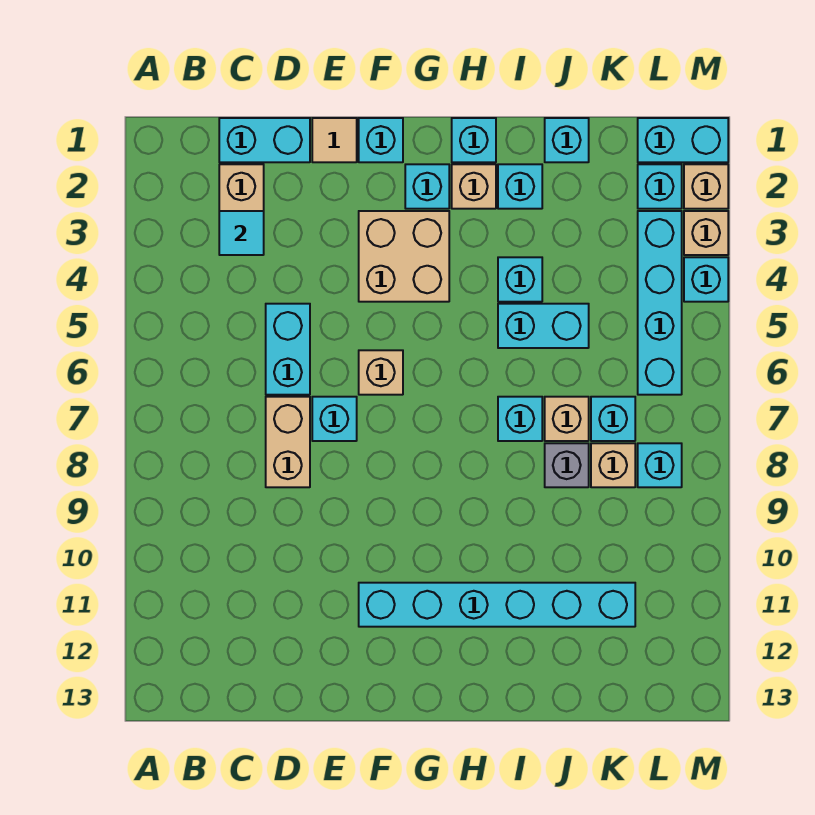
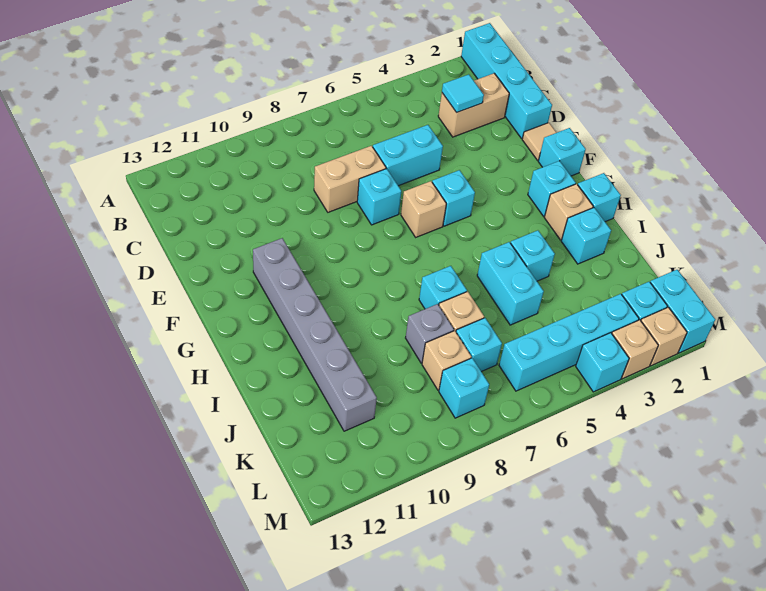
cyan 1x2 brick [219,118,310,162] -> cyan 1x4 brick [461,23,552,138]
tan 2x2 brick [359,211,449,302] -> none
cyan 1x6 brick [359,583,635,627] -> grey 1x6 brick [253,238,377,431]
cyan 1x1 brick [545,118,589,162] -> cyan 1x1 brick moved to [432,170,475,226]

